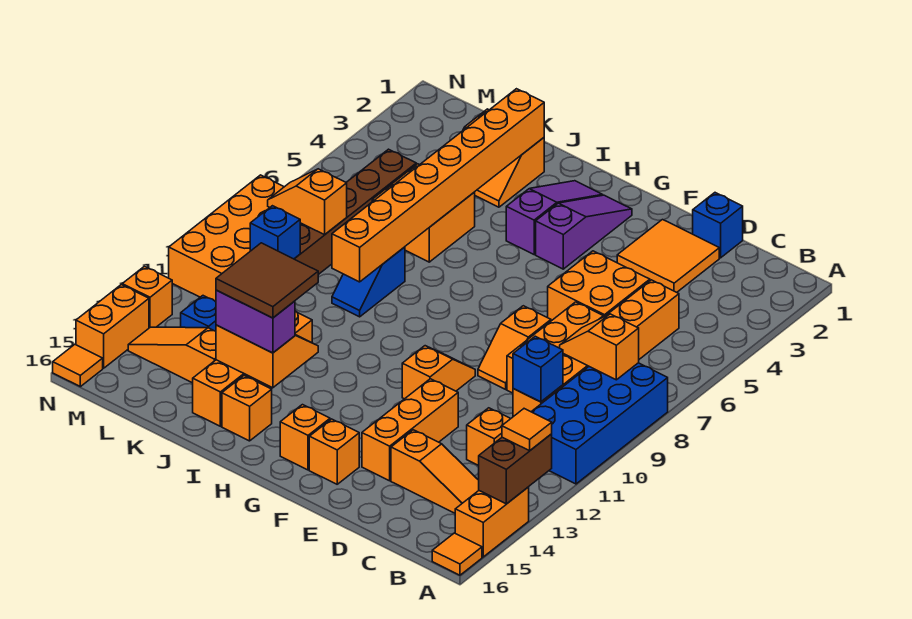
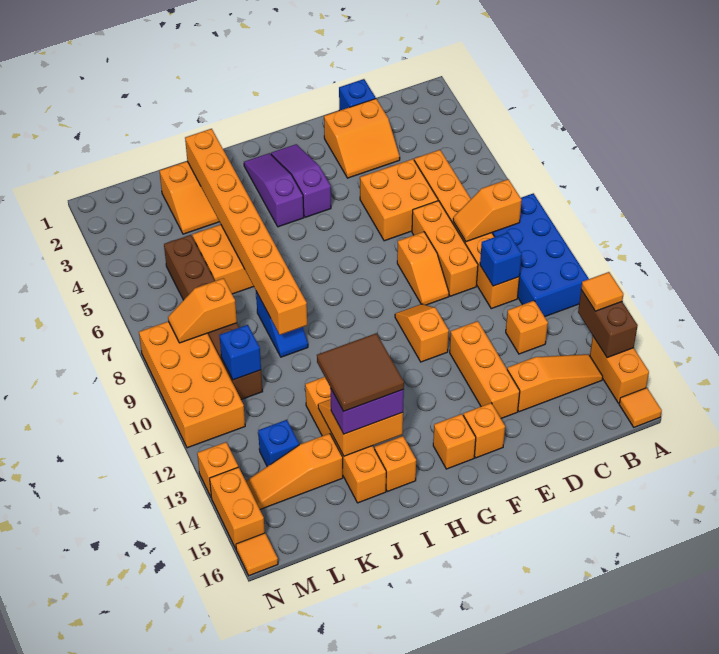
orange 2x2 tile [617,220,719,292] -> orange 2x2 slope [324,99,400,178]

